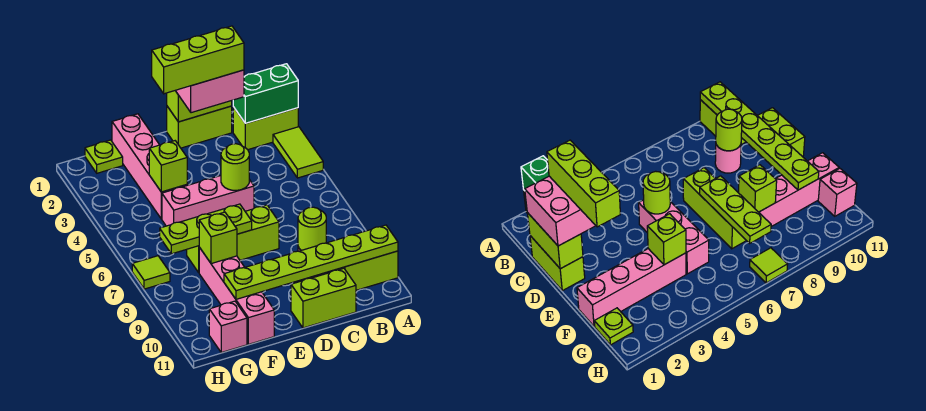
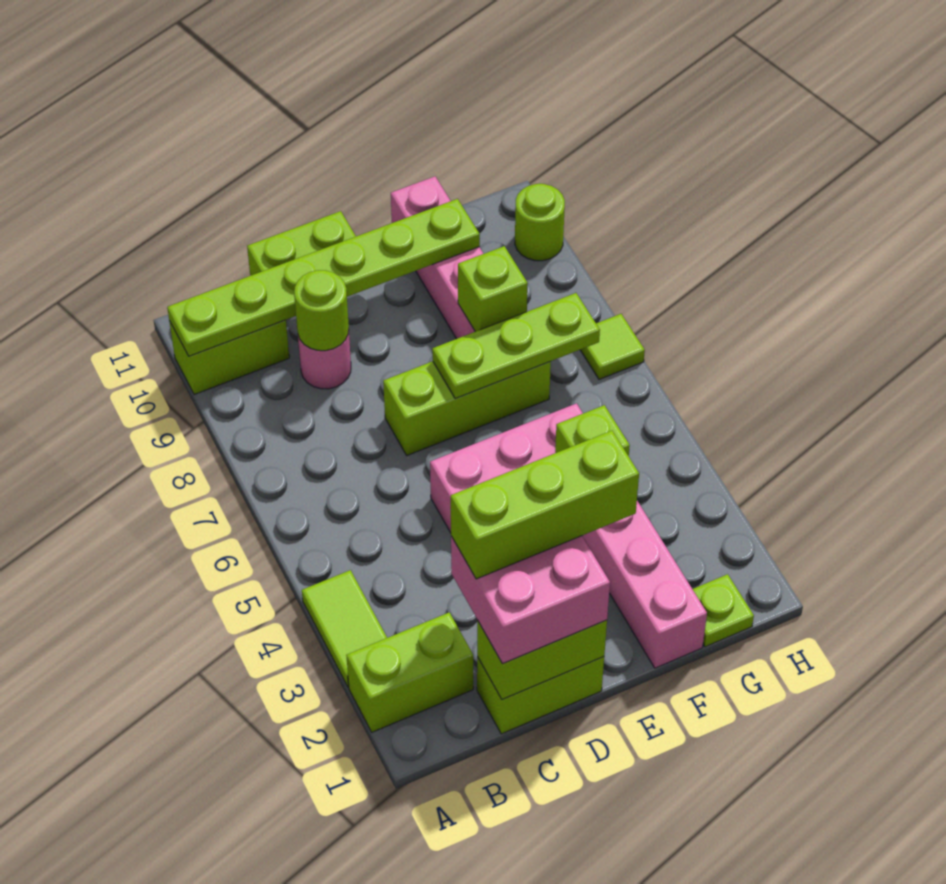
green 1x2 brick [233,64,298,123] -> none
lime 1x1 round brick [221,144,249,190] -> lime 1x1 round brick moved to [515,184,565,261]
pink 1x1 brick [209,301,247,352] -> none

